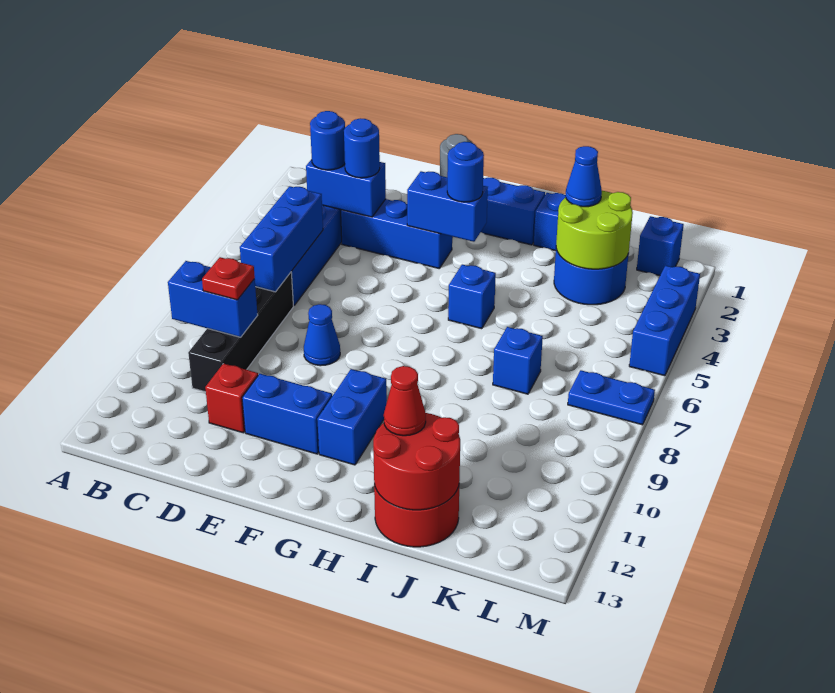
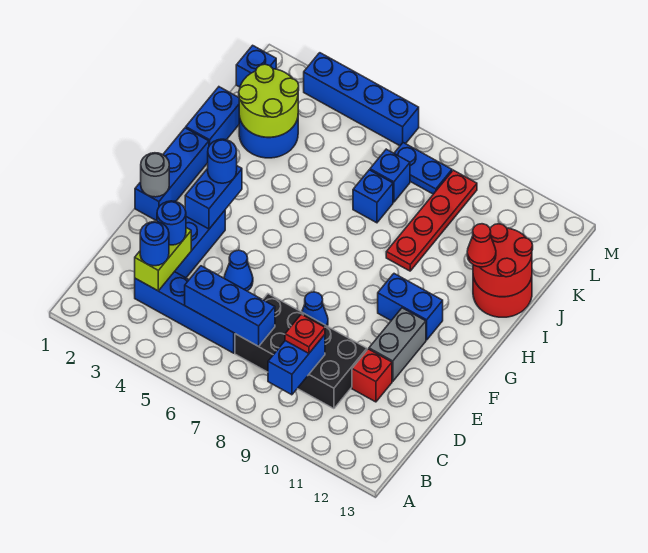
blue 1x2 brick [306,159,386,217] -> lime 1x2 brick [135,228,191,291]
black 1x4 brick [188,273,294,392] -> black 2x4 brick [235,294,367,409]
blue 1x2 brick [242,374,332,454] -> grey 1x2 brick [369,308,426,381]
blue 1x1 brick [448,265,496,329] -> blue 1x1 brick moved to [370,149,410,202]
none -> red 1x4 plate [386,170,477,271]
blue 1x1 cone [566,146,602,207] -> blue 1x1 cone moved to [224,250,253,291]
blue 1x2 plate [568,370,655,425] -> blue 1x2 plate turned to [394,143,452,194]
blue 1x3 brick [629,266,700,376] -> blue 1x4 brick [304,53,419,146]

